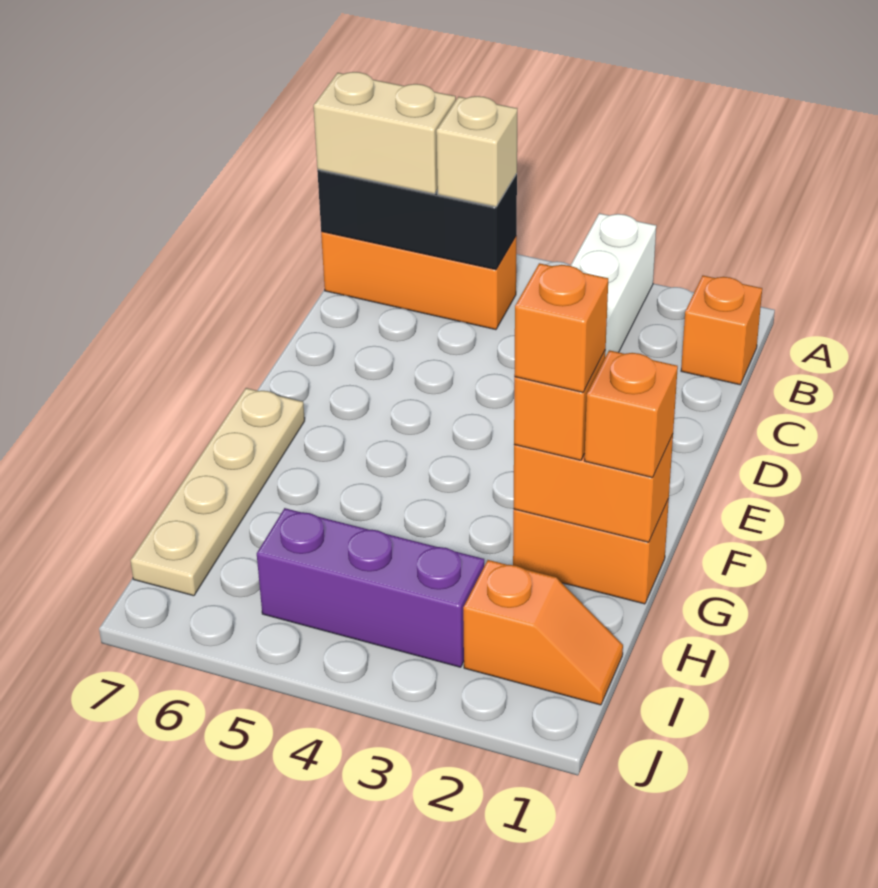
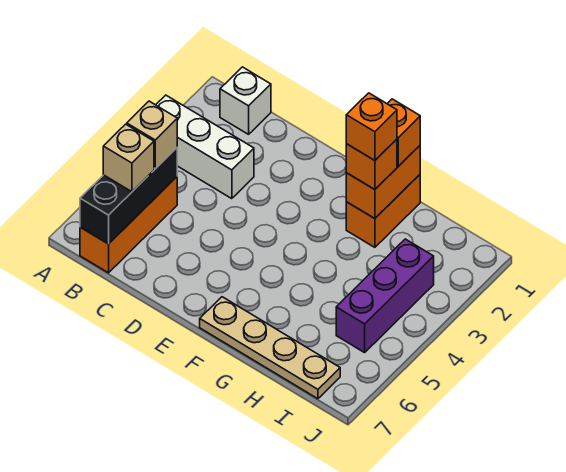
orange 1x1 brick [681,276,762,385] -> white 1x1 brick [220,67,271,134]
tan 1x2 brick [313,72,456,194] -> tan 1x1 brick [103,124,154,192]
orange 1x2 slope [463,560,623,705] -> none

